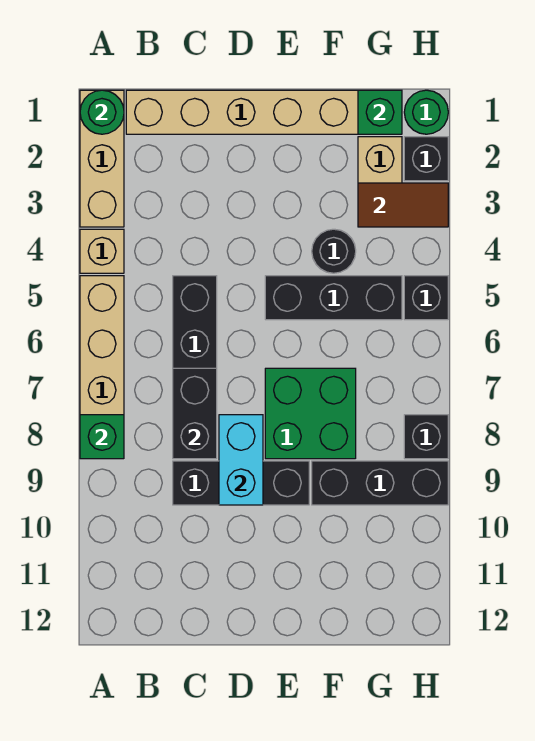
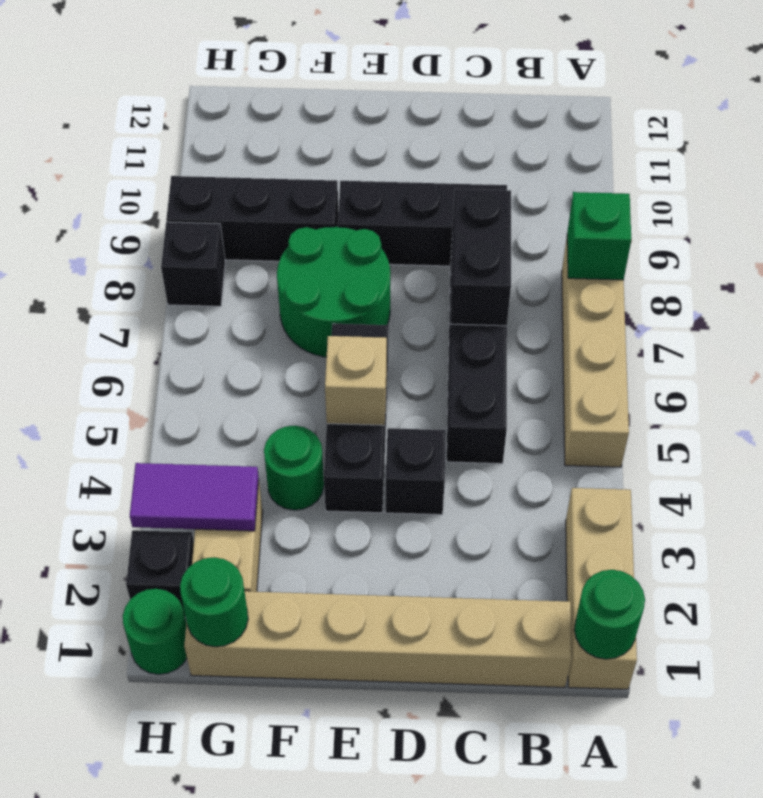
tan 1x1 brick [80,229,124,273] -> tan 1x1 brick moved to [325,336,387,425]
cyan 1x2 brick [219,415,263,505] -> none
black 1x3 brick [265,276,402,320] -> black 1x3 brick turned to [324,324,389,513]
green 2x2 brick [265,368,356,459] -> green 2x2 round brick [277,227,390,357]
black 1x1 round brick [312,229,356,273] -> green 1x1 round brick [264,426,324,510]
green 1x1 brick [358,90,402,134] -> green 1x1 round brick [180,557,248,647]
brown 1x2 tile [358,183,448,227] -> purple 1x2 tile [130,463,259,531]
black 1x1 brick [404,276,448,320] -> black 1x1 brick moved to [385,428,446,515]

